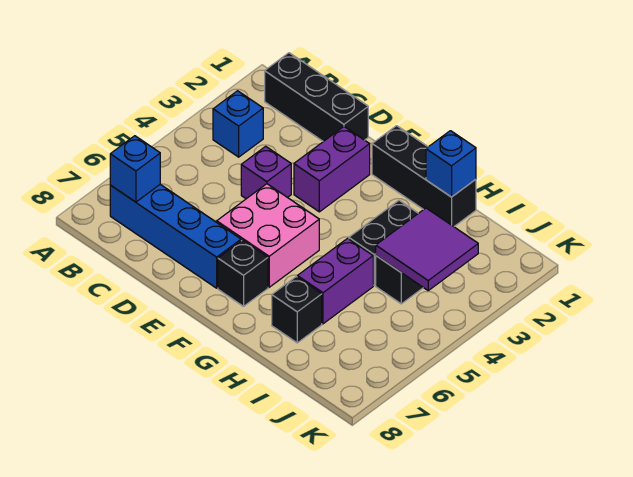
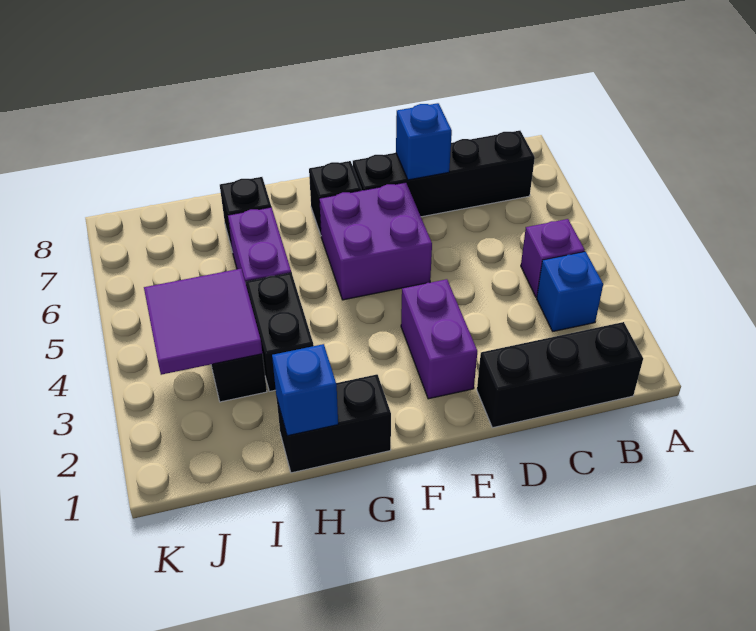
blue 1x4 brick [110,184,241,288] -> black 1x4 brick [353,131,535,217]
blue 1x1 brick [110,136,160,202] -> blue 1x1 brick moved to [396,103,452,180]
purple 1x1 brick [241,146,291,199] -> purple 1x1 brick moved to [521,219,585,297]
pink 2x2 brick [217,184,319,287] -> purple 2x2 brick [319,182,432,300]
black 1x3 brick [372,126,476,227] -> black 1x2 brick [277,374,391,473]

